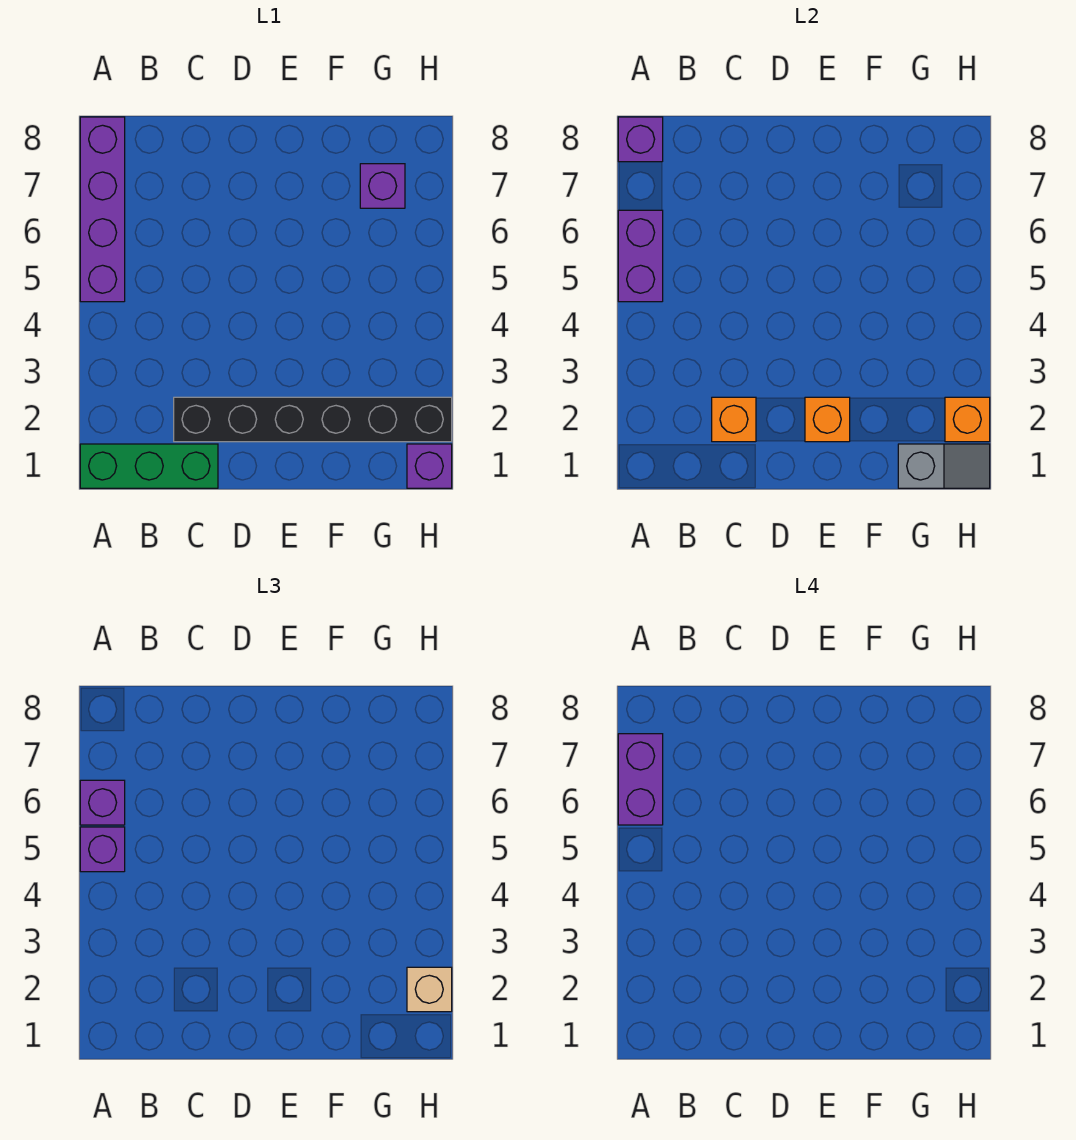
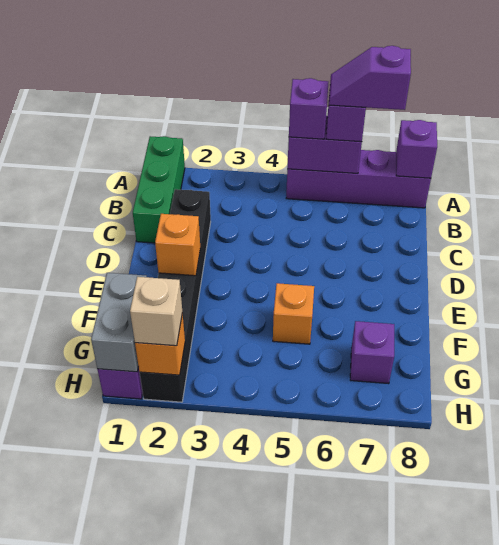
purple 1x2 brick [618,734,663,825] -> purple 1x2 slope [329,46,411,110]
orange 1x1 brick [712,397,756,442] -> orange 1x1 brick moved to [273,283,314,344]
grey 1x2 slope [898,444,990,488] -> grey 1x2 brick [91,273,146,372]

